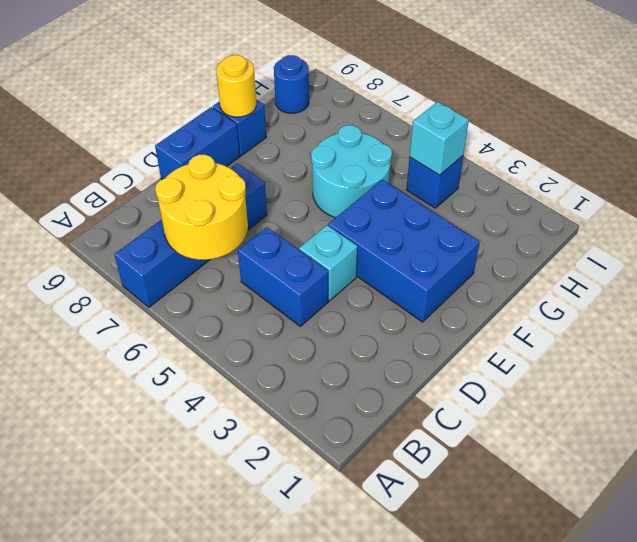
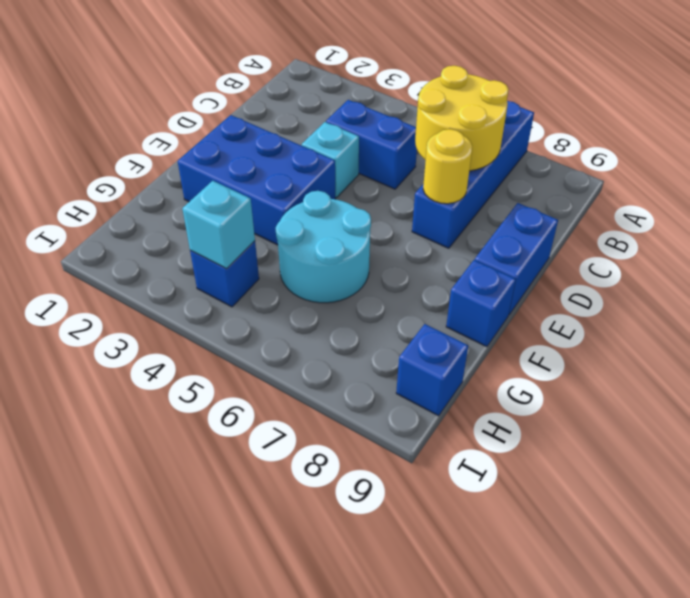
yellow 1x1 round brick [216,55,256,117] -> yellow 1x1 round brick moved to [423,129,472,204]
blue 1x1 round brick [274,55,309,113] -> blue 1x1 brick [396,324,468,416]

